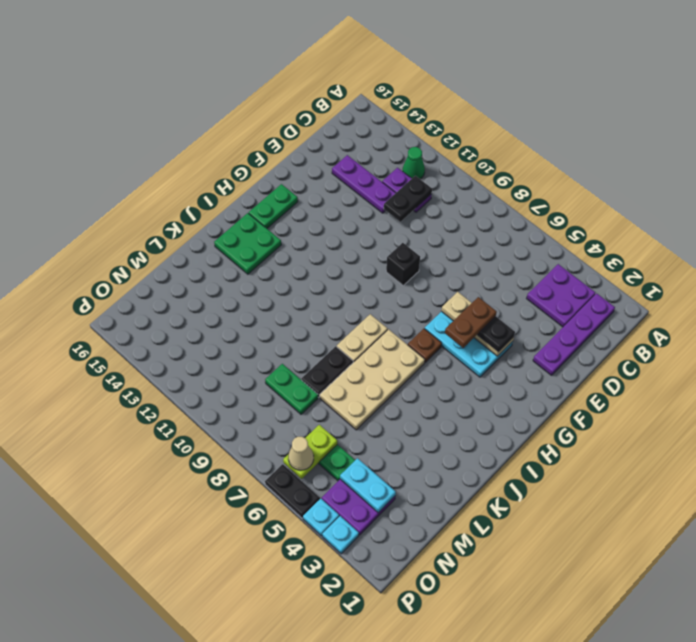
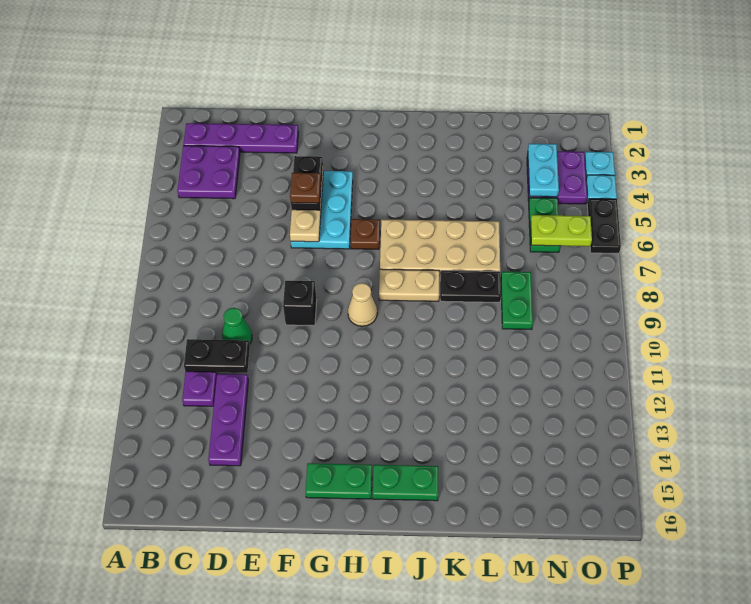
green 1x1 cone [403,147,425,179] -> green 1x1 cone moved to [222,308,252,345]
brown 1x2 plate [445,297,497,348] -> brown 1x1 plate [290,173,321,203]
green 2x2 plate [214,213,281,274] -> green 1x2 plate [373,465,438,501]
tan 1x1 cone [288,437,314,470] -> tan 1x1 cone moved to [348,283,377,326]

